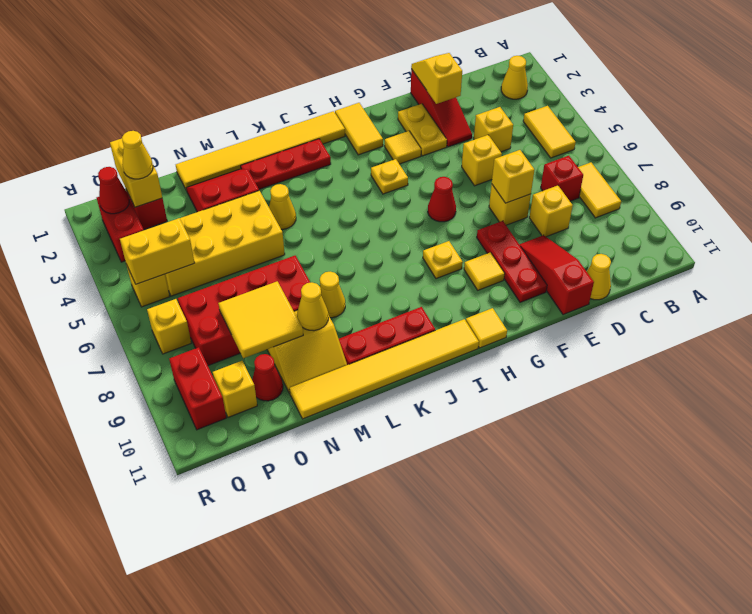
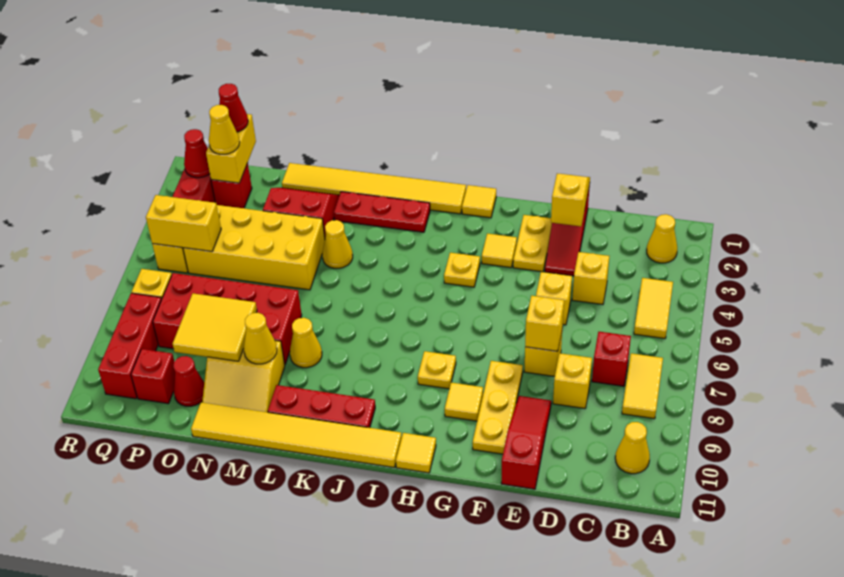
yellow 1x1 cone [587,254,611,300] -> yellow 1x1 cone moved to [615,422,650,474]
red 1x3 plate [477,221,547,302] -> yellow 1x3 plate [473,361,523,454]
red 1x1 cone [428,177,456,222] -> red 1x1 cone moved to [219,84,248,132]
yellow 1x2 tile [335,103,383,155] -> yellow 1x1 tile [462,185,496,218]
yellow 1x1 brick [213,361,257,417] -> red 1x1 brick [131,349,175,404]
red 1x2 brick [169,347,226,430] -> red 1x3 brick [98,293,162,399]

